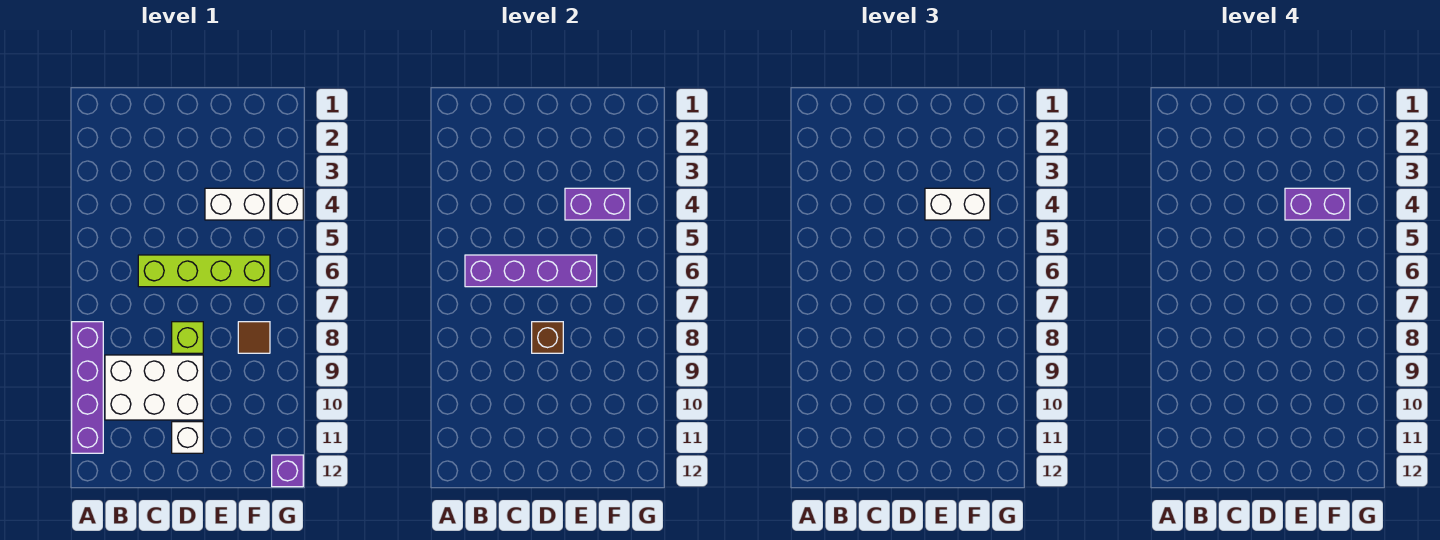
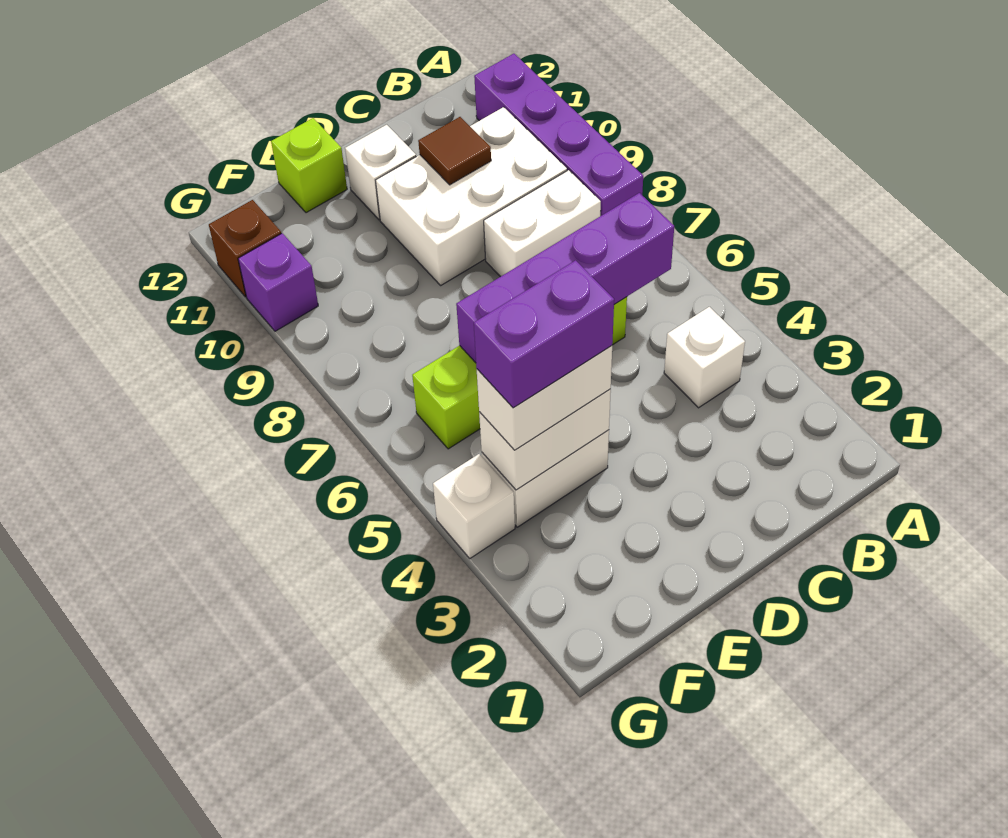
none -> white 1x1 brick [664,307,745,408]
none -> white 1x2 brick [484,170,601,277]
lime 1x1 brick [172,322,203,353] -> lime 1x1 brick moved to [271,118,347,213]
brown 1x1 brick [532,322,563,353] -> brown 1x1 brick moved to [209,200,281,297]
purple 1x2 brick [565,188,630,220] -> white 1x2 brick [479,389,611,490]
brown 1x1 tile [238,322,270,353] -> brown 1x1 tile moved to [418,117,491,185]
purple 1x1 brick [272,455,303,487] -> purple 1x1 brick moved to [238,233,318,331]

